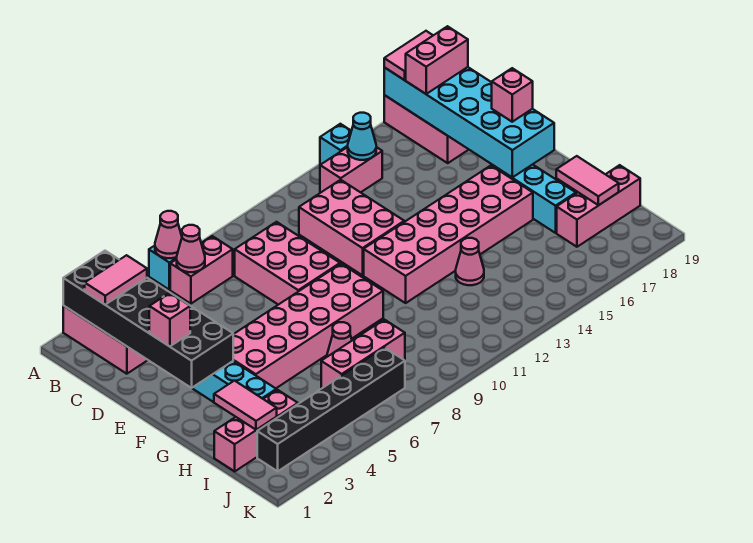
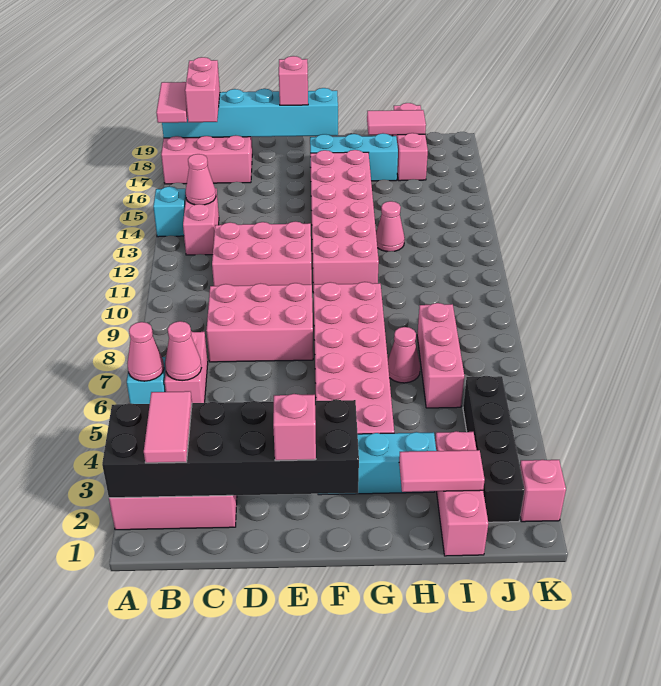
cyan 2x6 brick [384,67,554,177] -> cyan 1x6 brick [162,88,338,138]
cyan 1x1 cone [348,113,376,160] -> pink 1x1 cone [186,154,216,205]
black 1x6 brick [257,348,405,471] -> black 1x4 brick [463,376,525,522]
none -> pink 1x1 brick [520,460,566,522]

